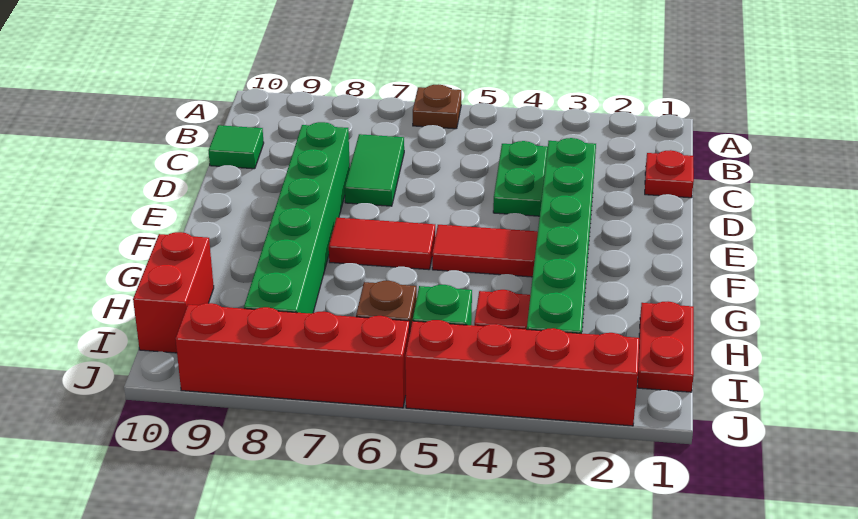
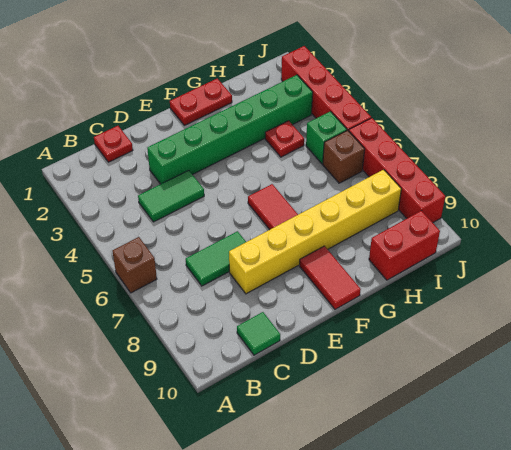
brown 1x1 plate [413,84,461,129] -> brown 1x1 brick [112,237,157,293]
green 1x2 plate [493,141,548,216] -> green 1x2 tile [138,170,204,222]
green 1x6 brick [244,122,350,314] -> yellow 1x6 brick [229,170,401,294]
red 1x2 tile [432,225,538,277] -> red 1x2 tile moved to [300,246,361,309]
red 1x2 plate [637,302,694,392] -> red 1x2 plate moved to [170,79,232,125]

